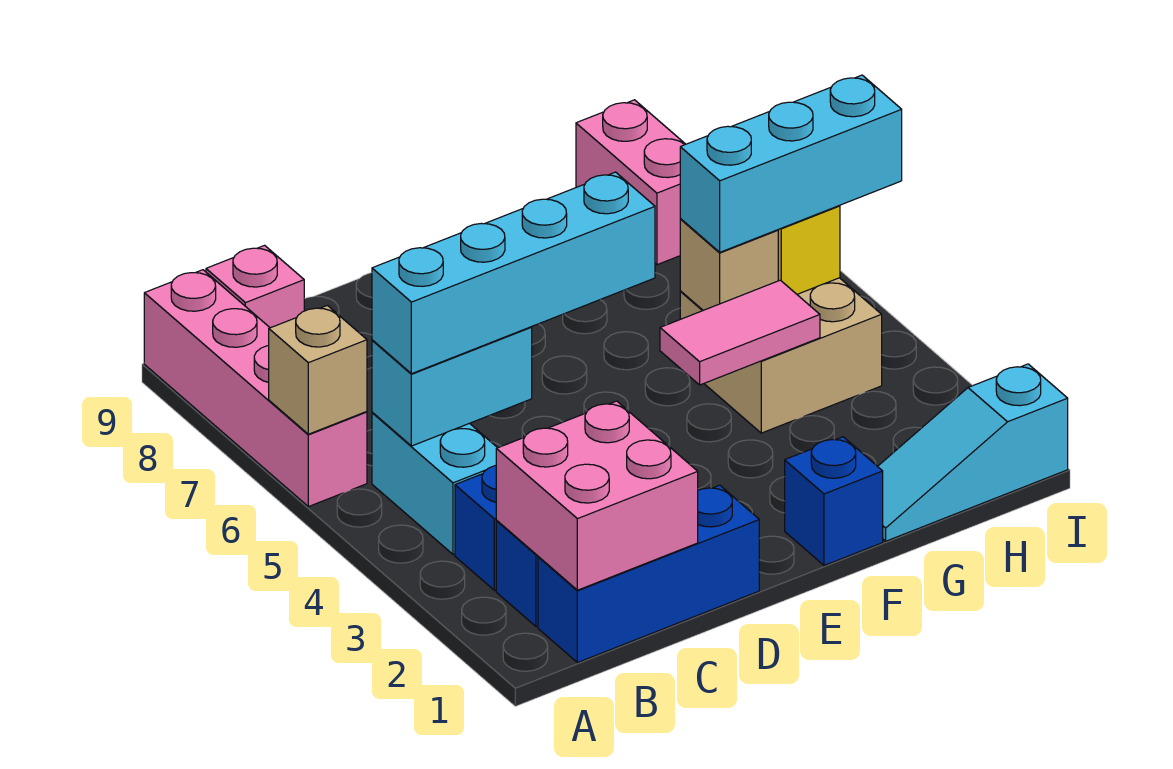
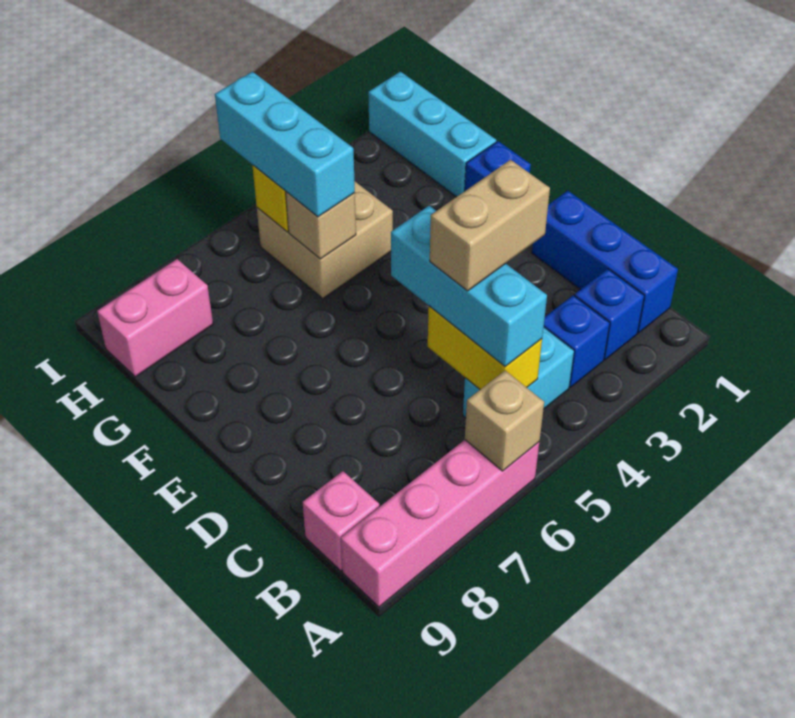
pink 2x2 brick [496,401,698,590] -> none
cyan 1x2 brick [372,327,532,446] -> yellow 1x2 brick [428,306,542,389]
cyan 1x4 brick [372,172,655,374] -> cyan 1x3 brick [391,206,547,367]
none -> tan 1x2 brick [430,160,550,291]
pink 1x2 tile [660,280,820,385] -> none
cyan 1x3 slope [878,364,1068,541] -> cyan 1x3 brick [368,72,496,197]

